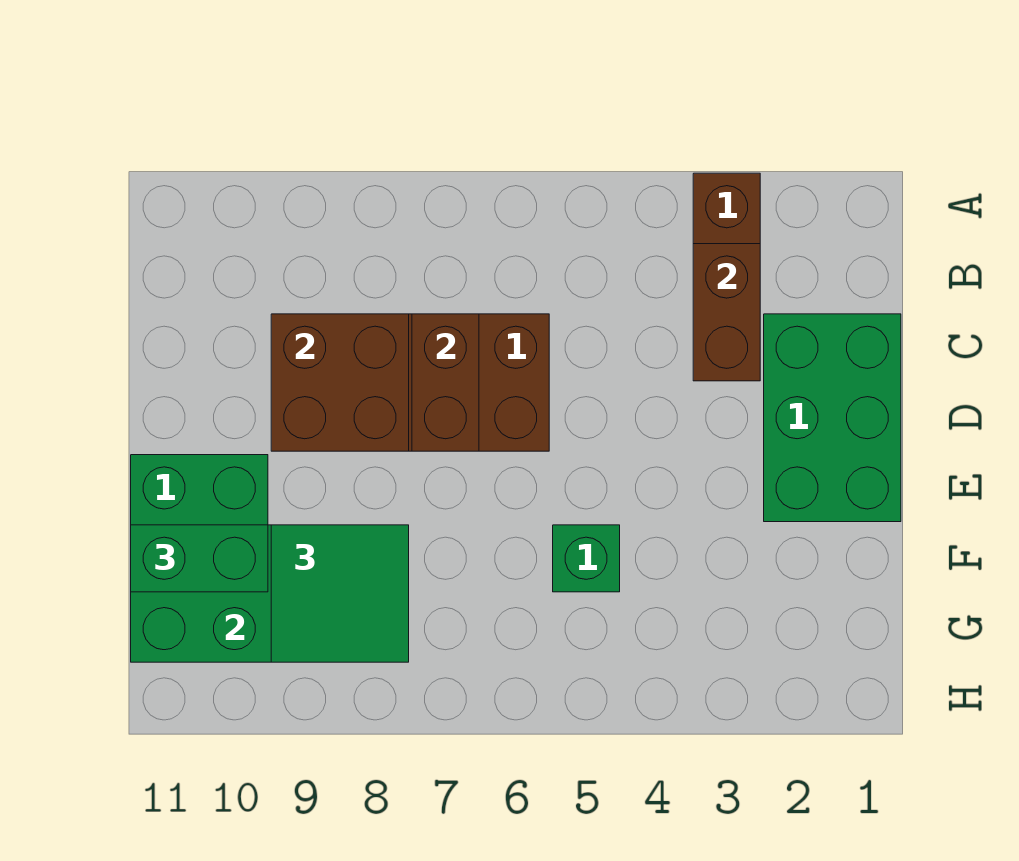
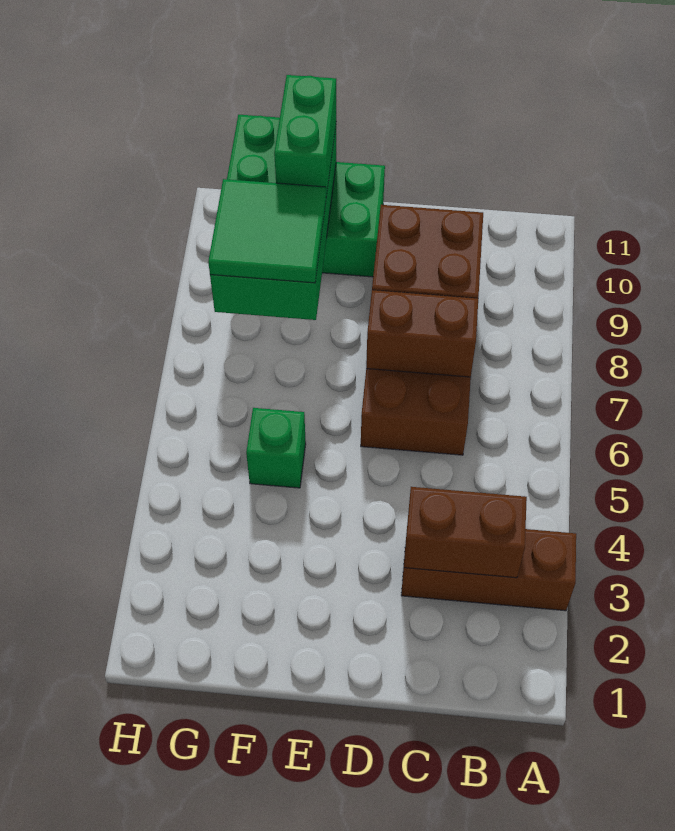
green 2x3 brick [764,314,901,522] -> none

